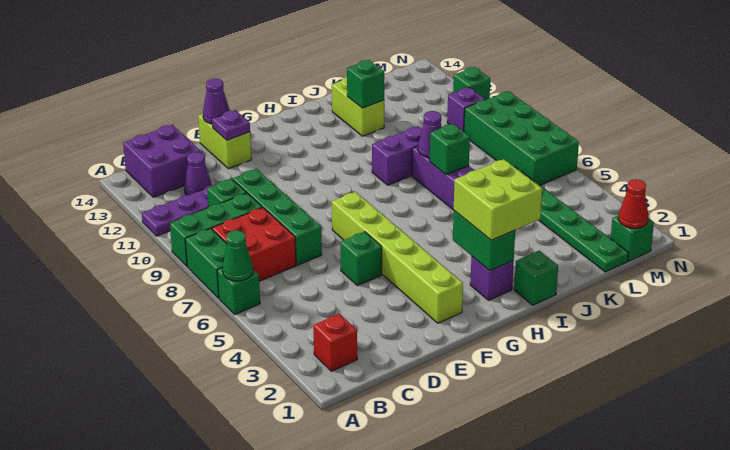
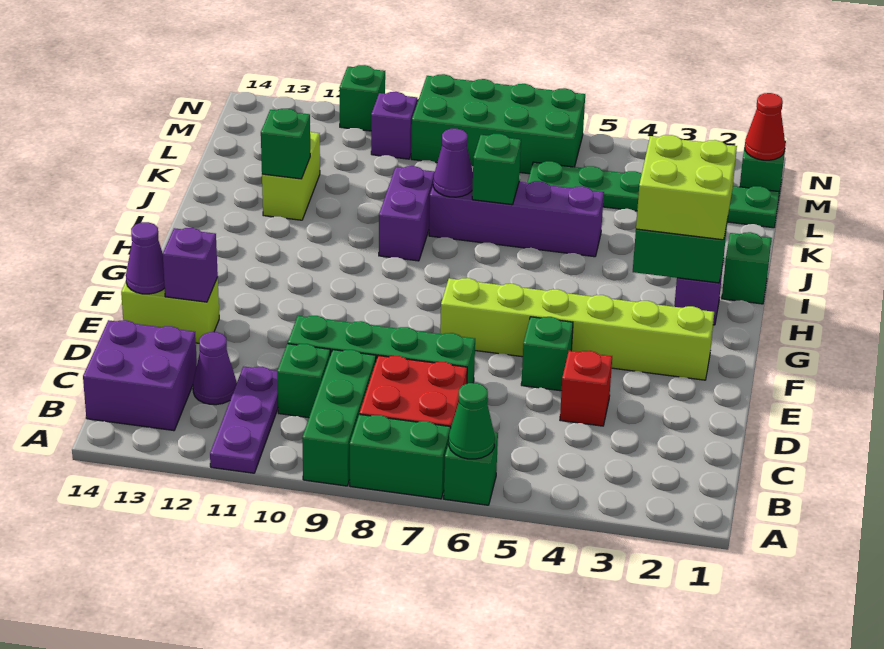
red 1x1 brick [313,314,357,371] -> red 1x1 brick moved to [560,351,612,426]
purple 1x1 plate [212,110,250,140] -> purple 1x1 brick [163,228,218,302]
lime 1x2 brick [332,77,384,136] -> lime 1x2 brick turned to [262,132,320,220]

